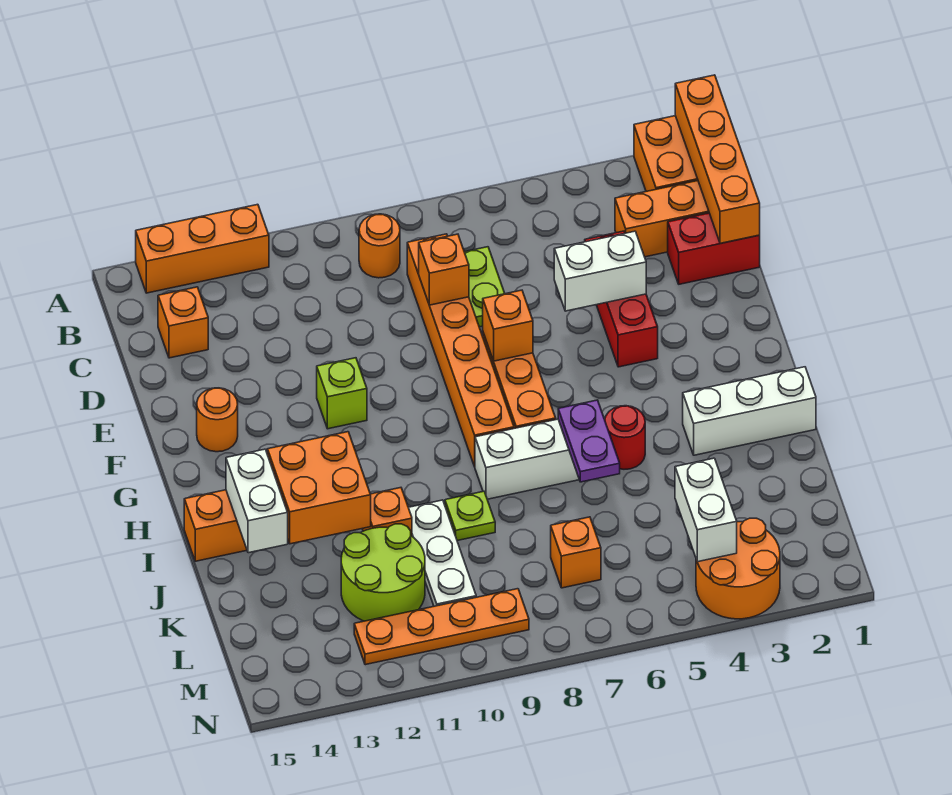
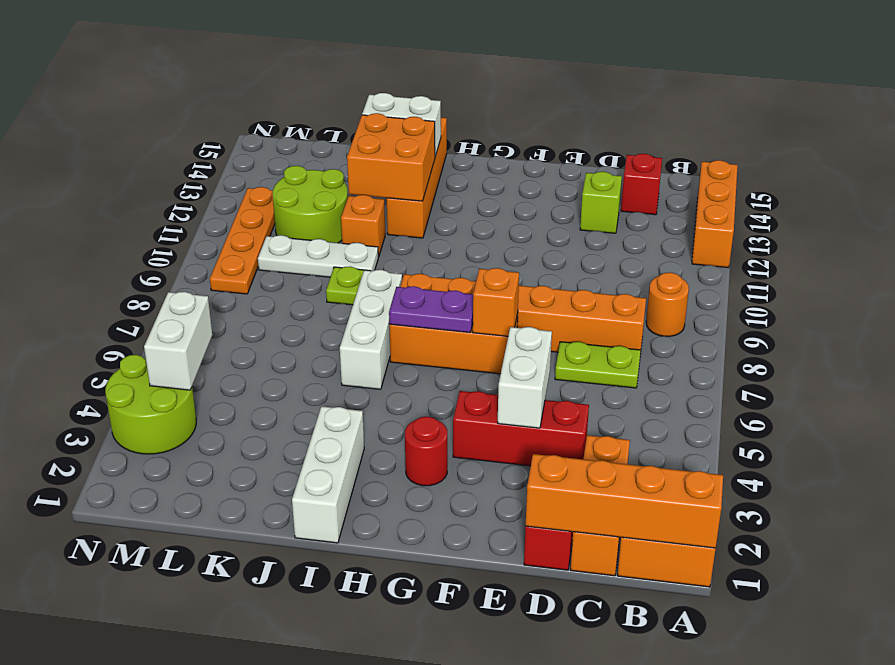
orange 1x1 brick [158,287,208,358] -> red 1x1 brick [621,154,662,215]
orange 1x1 brick [419,234,469,305] -> none
lime 1x1 brick [317,358,367,429] -> lime 1x1 brick moved to [580,172,622,233]
orange 1x1 round brick [197,388,238,452] -> none
red 1x1 round brick [605,406,645,469] -> red 1x1 round brick moved to [405,417,447,486]
purple 1x2 plate [558,400,620,482] -> purple 1x2 plate moved to [389,286,473,333]
white 1x2 brick [675,458,737,562] -> white 1x2 brick turned to [144,292,212,390]
orange 1x1 brick [551,517,601,588] -> none
orange 2x2 round brick [696,518,780,619] -> lime 2x2 round brick [105,355,196,454]

